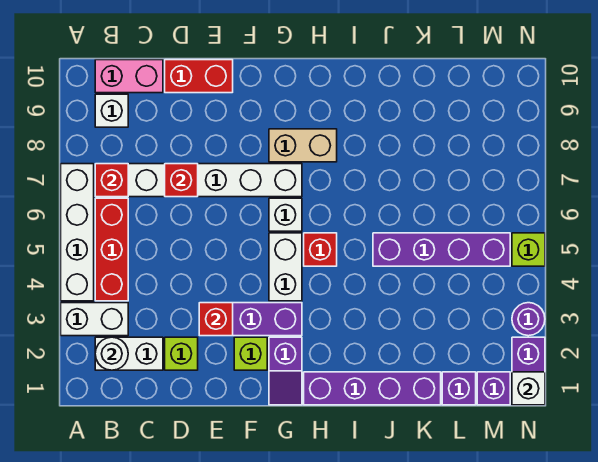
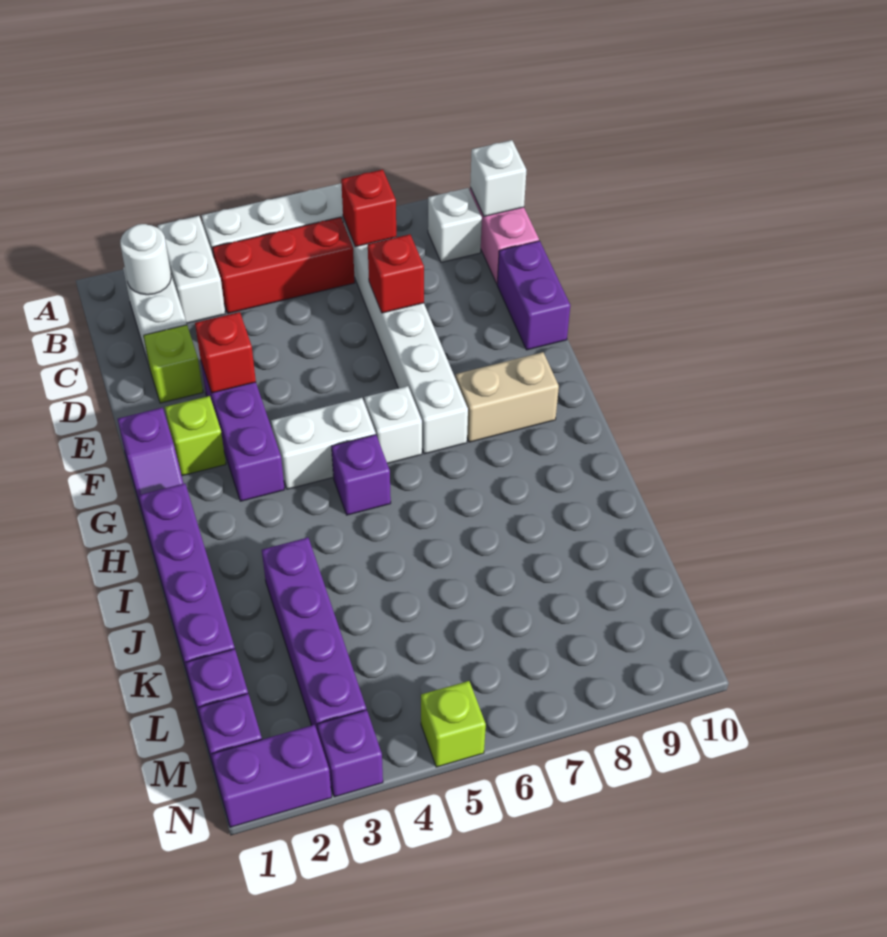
red 1x2 brick [165,60,233,93] -> purple 1x2 brick [497,241,570,350]
purple 1x2 slope [269,337,302,405] -> purple 1x2 slope turned to [118,408,184,522]
tan 1x2 brick [269,129,337,162] -> tan 1x2 brick turned to [456,352,559,442]
red 1x1 brick [304,233,337,266] -> purple 1x1 brick [332,435,391,515]
purple 1x4 brick [373,233,510,266] -> purple 1x4 brick moved to [262,538,366,733]
white 1x1 brick [512,372,545,405] -> white 1x1 brick moved to [470,140,526,216]
purple 1x1 round brick [512,303,545,336] -> purple 1x1 brick [317,710,383,797]

